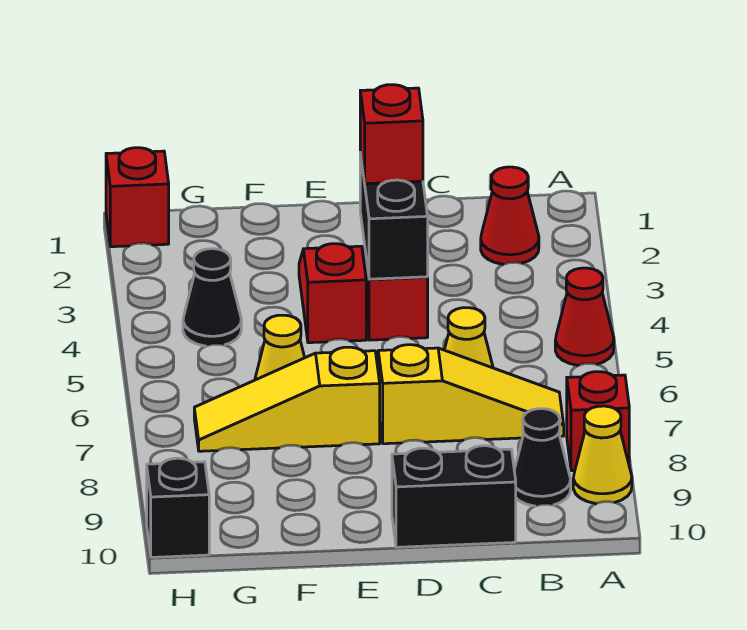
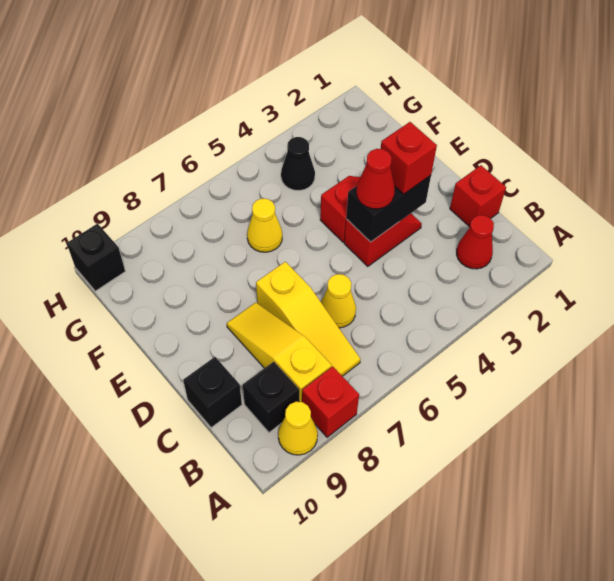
red 1x1 cone [555,268,614,365] -> red 1x1 cone moved to [356,149,395,209]
black 1x1 cone [514,409,571,506] -> black 1x1 brick [243,362,299,432]
black 1x2 brick [392,446,516,547] -> black 1x1 brick [183,357,242,428]
yellow 1x3 slope [194,347,380,451] -> yellow 1x3 slope moved to [227,303,331,402]
red 1x1 brick [106,148,169,247] -> red 1x1 brick moved to [450,165,506,227]

